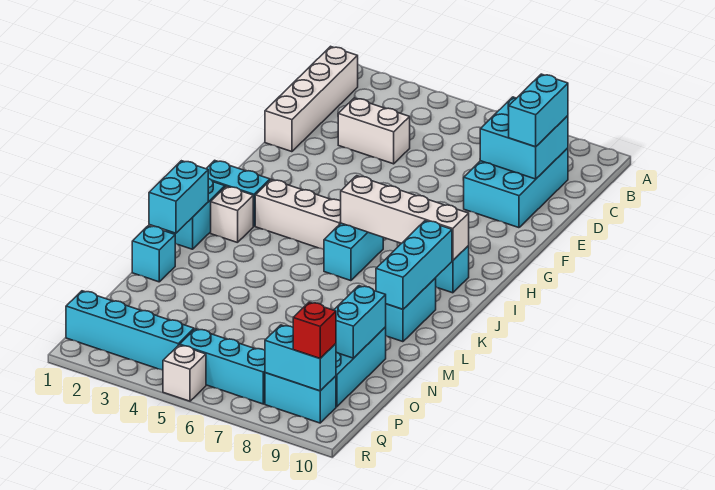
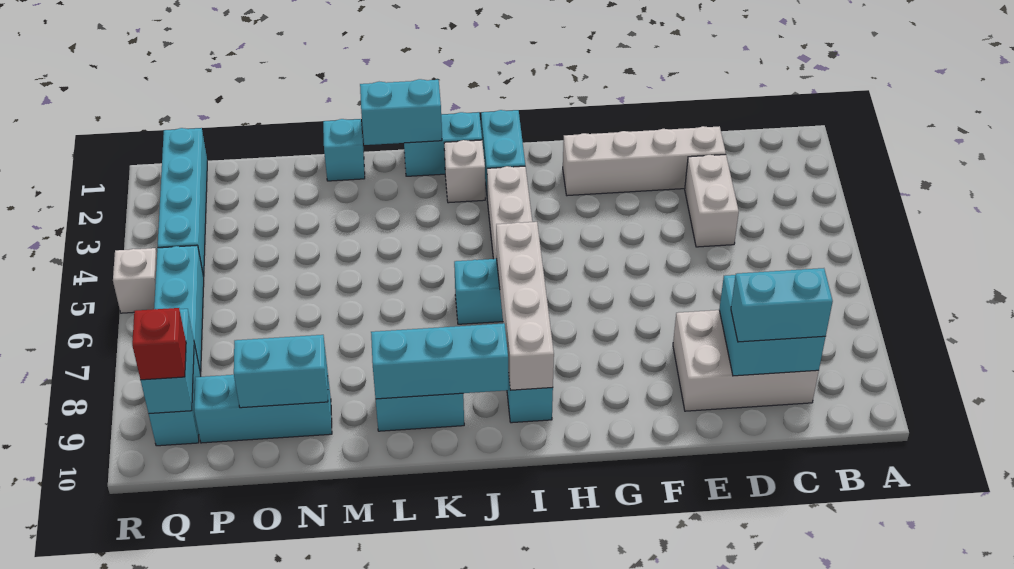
white 1x4 brick [265,46,358,152] -> white 1x4 brick moved to [563,126,726,196]
cyan 2x3 brick [464,148,568,228] -> white 2x3 brick [673,310,819,411]

